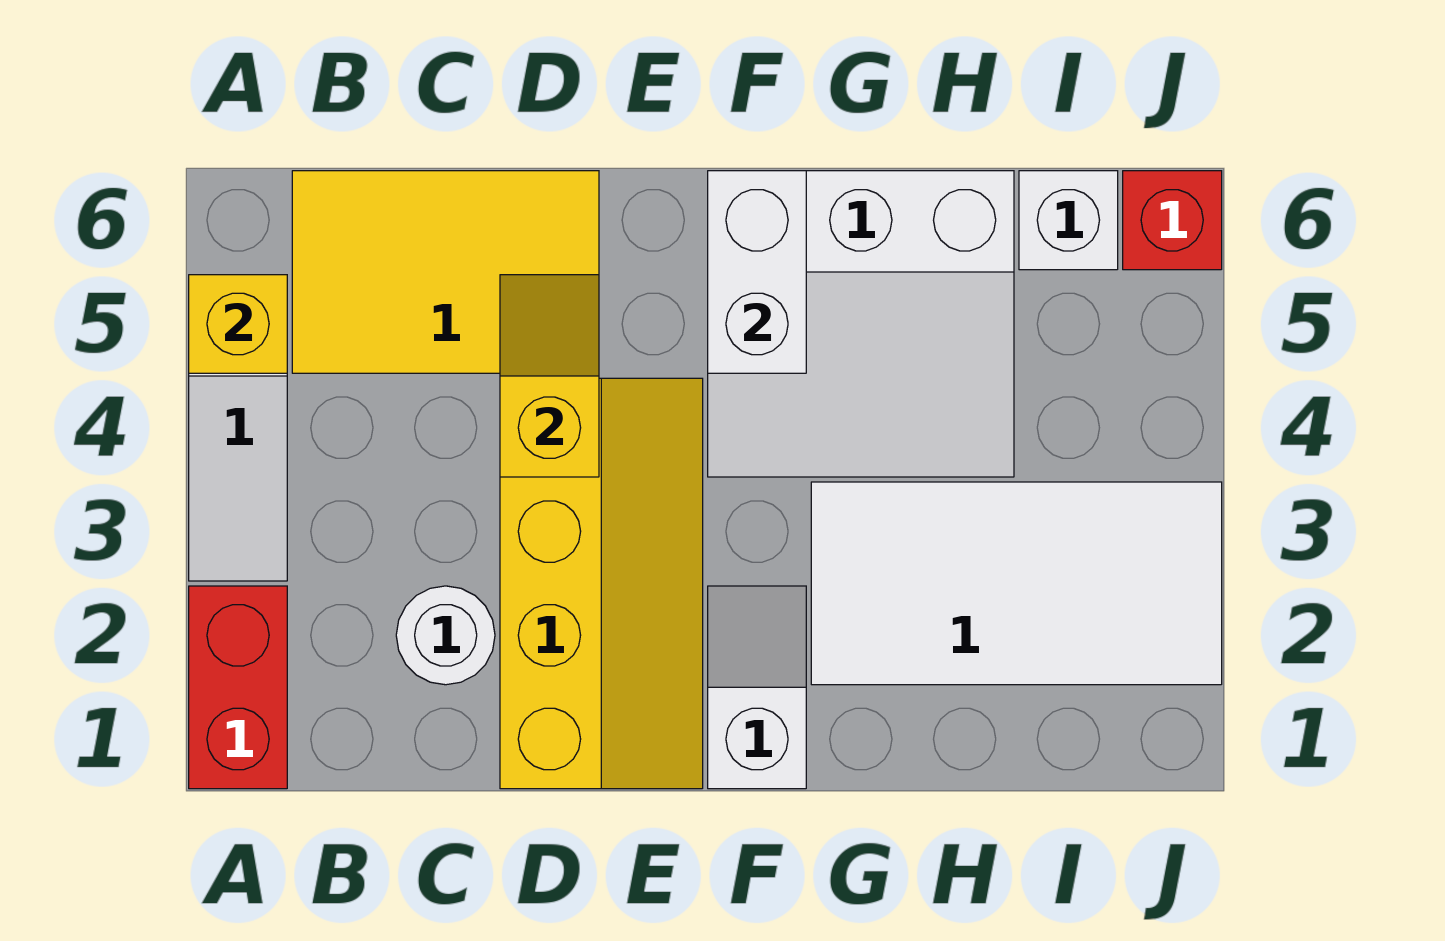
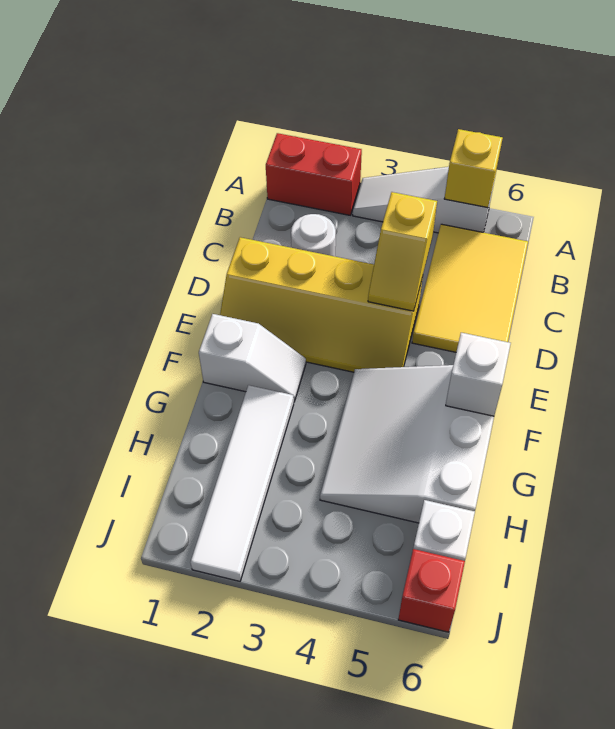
yellow 1x2 slope [500,275,599,477] -> yellow 1x2 slope turned to [368,192,437,311]
white 1x2 brick [708,171,806,373] -> white 1x1 brick [446,333,511,416]
white 2x4 tile [811,482,1222,685] -> white 1x4 tile [190,385,294,581]

